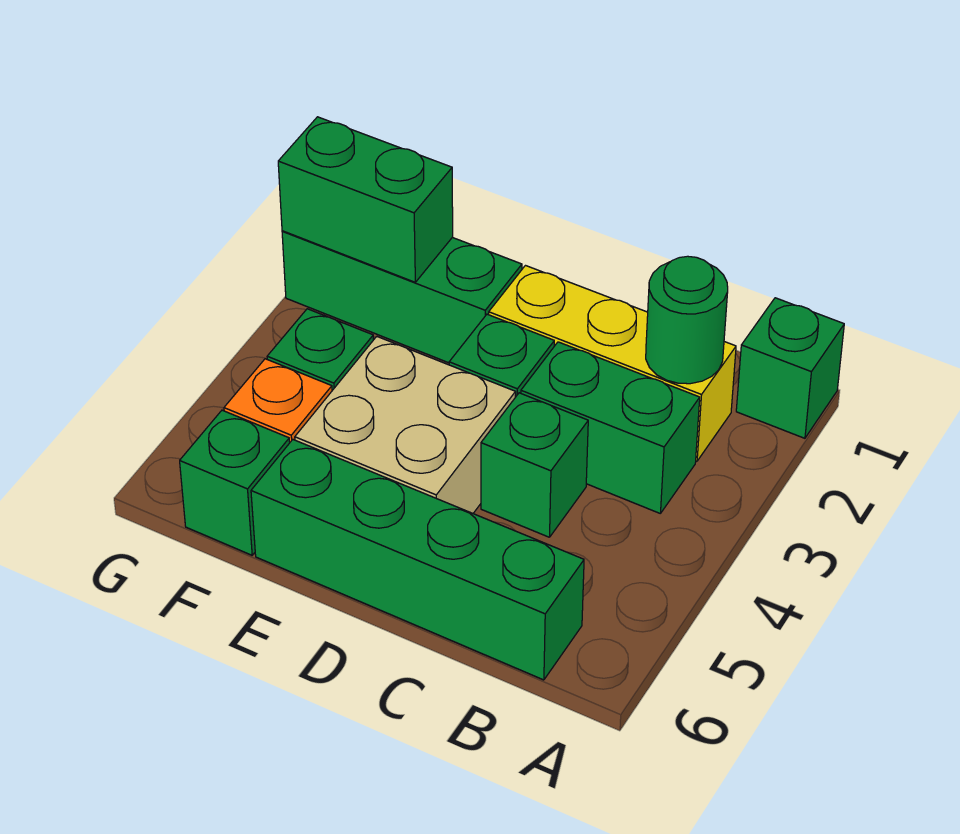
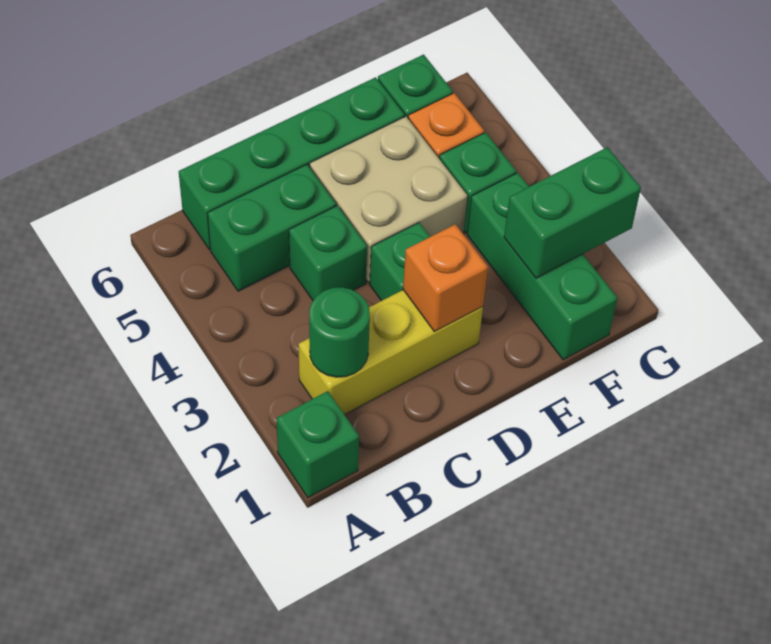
green 1x2 brick [521,342,700,513] -> green 1x2 brick moved to [207,165,336,291]
none -> orange 1x1 brick [403,224,488,331]
green 1x3 brick [282,231,522,363] -> green 1x3 brick turned to [467,173,618,360]

